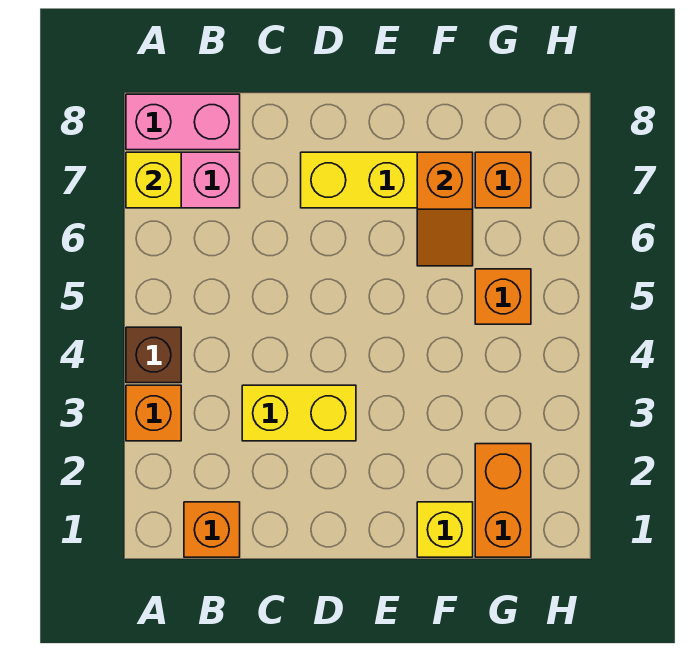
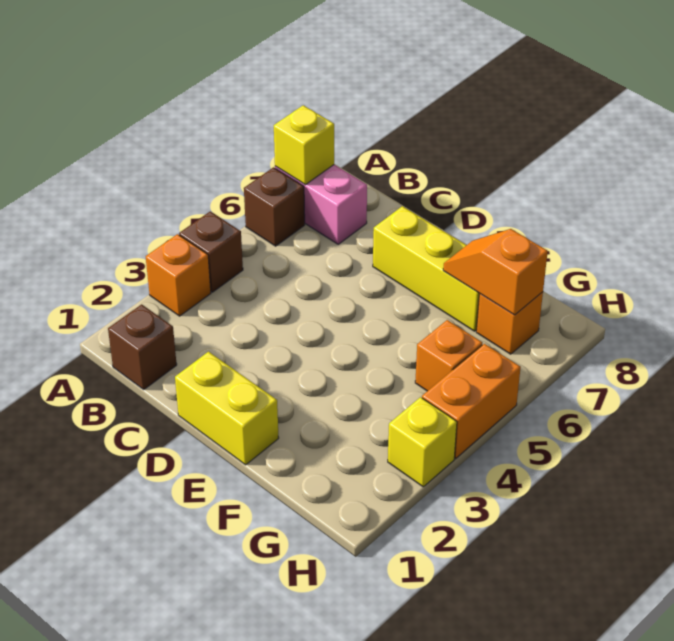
none -> brown 1x1 brick [244,167,305,246]
pink 1x2 brick [126,94,240,150] -> none
orange 1x1 brick [184,502,240,557] -> brown 1x1 brick [108,304,177,389]
yellow 1x2 brick [242,385,356,441] -> yellow 1x2 brick moved to [175,352,279,465]
yellow 1x1 brick [417,502,473,557] -> yellow 1x1 brick moved to [388,397,457,487]
orange 1x2 slope [417,152,473,266] -> orange 1x2 slope turned to [443,229,548,315]
orange 1x2 brick [475,444,531,557] -> orange 1x2 brick moved to [422,344,521,459]

